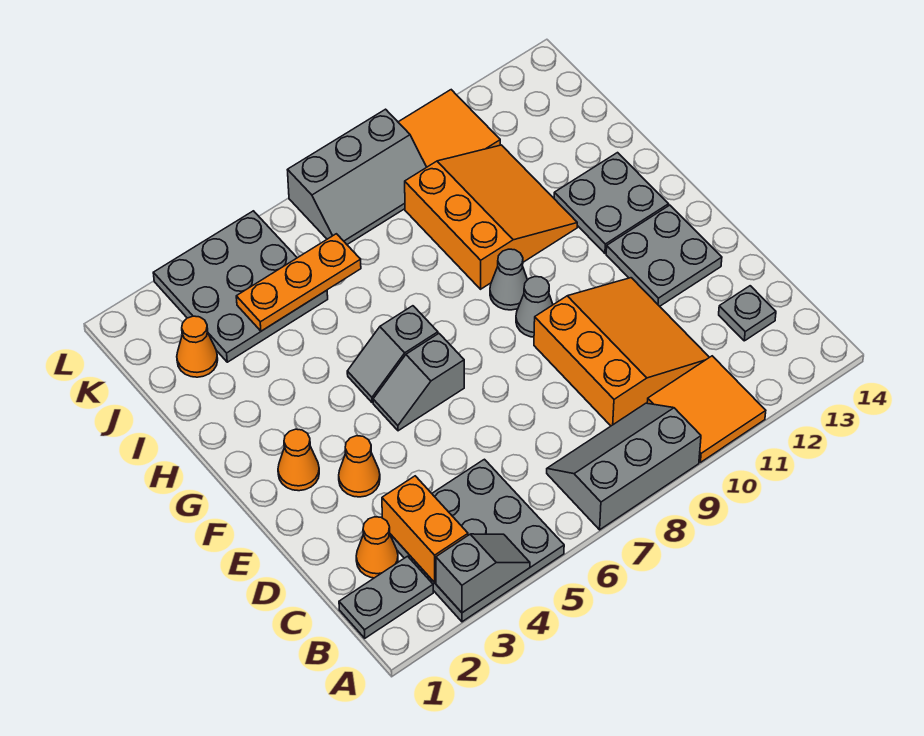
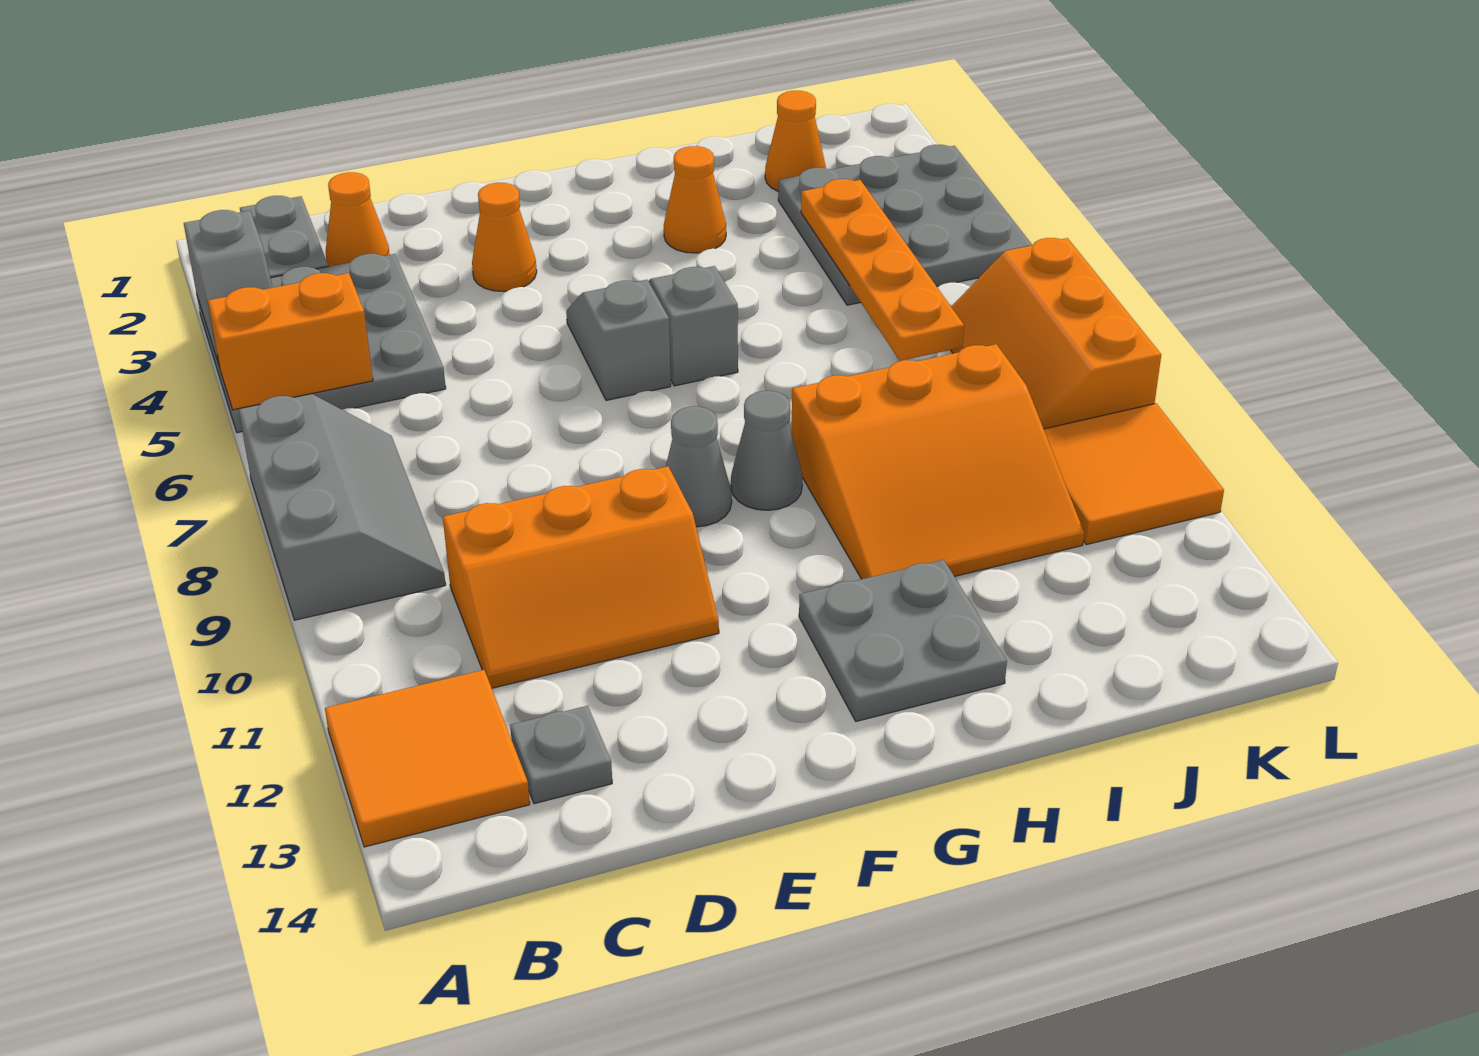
orange 2x2 tile [647,356,766,462] -> orange 2x2 tile moved to [325,670,530,847]
orange 1x2 brick [382,476,468,583] -> orange 1x2 brick moved to [208,273,373,410]
orange 3x3 slope [534,278,709,426] -> orange 2x3 slope [443,466,719,688]
grey 2x2 plate [606,205,722,306] -> none
orange 1x1 cone [278,429,319,491] -> orange 1x1 cone moved to [664,146,726,253]
orange 1x3 plate [236,234,361,331] -> orange 1x4 plate [801,179,964,361]
grey 2x3 slope [288,109,427,244] -> orange 2x3 slope [951,238,1161,429]

